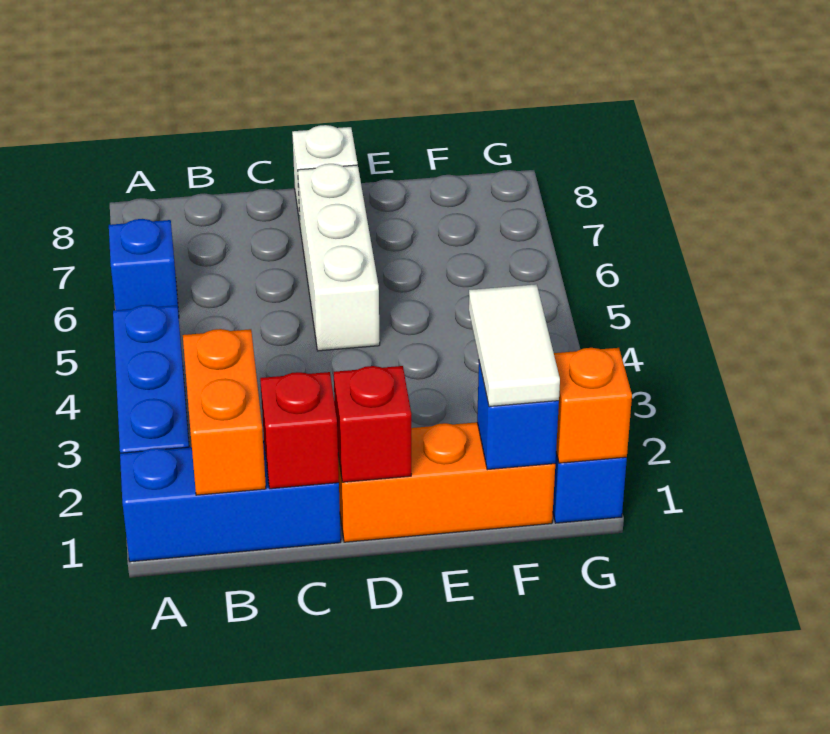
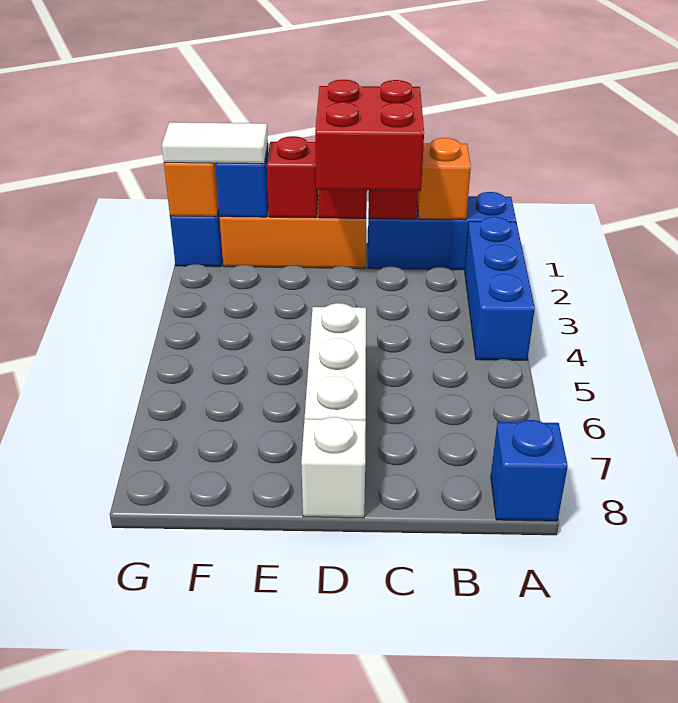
blue 1x1 brick [109,219,179,317] -> blue 1x1 brick moved to [491,420,568,521]
orange 1x2 brick [183,329,266,495] -> orange 1x1 brick [417,138,471,220]
none -> red 2x2 brick [315,80,424,191]
none -> red 1x1 brick [267,136,318,218]
white 1x2 tile [469,284,560,407] -> white 1x2 tile turned to [162,122,268,164]

